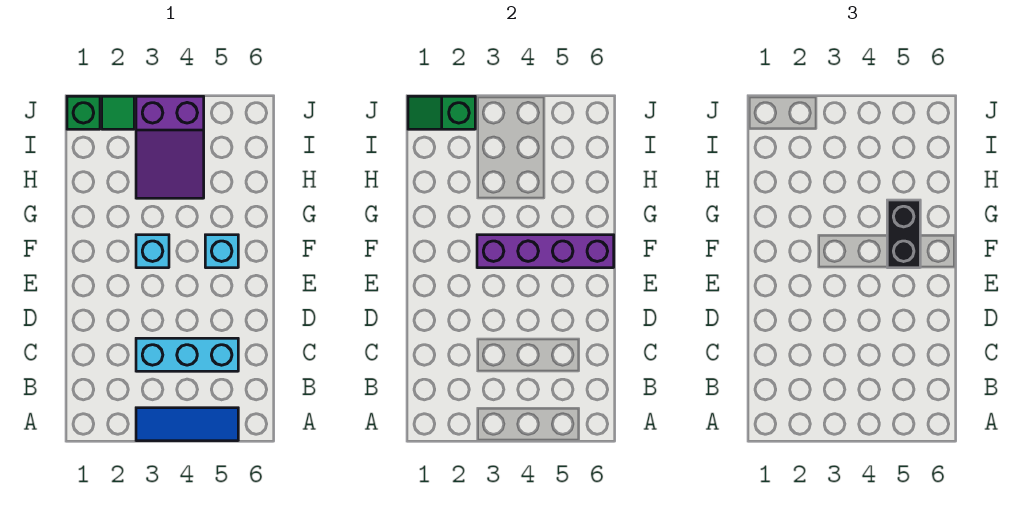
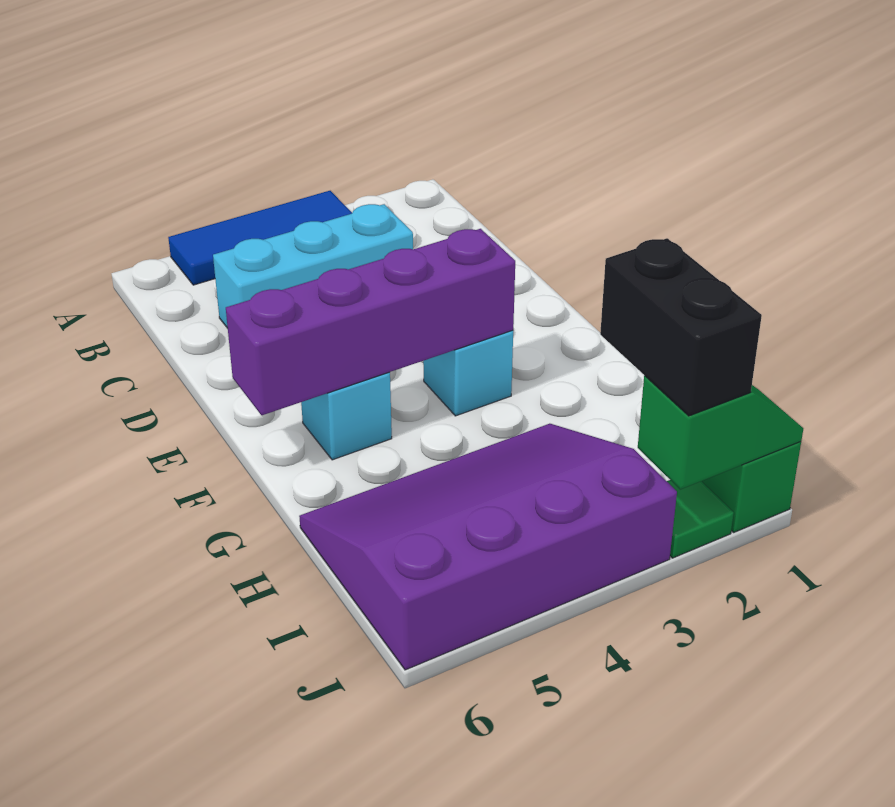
black 1x2 brick [887,200,920,268] -> black 1x2 brick moved to [600,238,762,416]
purple 2x3 slope [136,96,204,198] -> purple 3x4 slope [299,424,677,670]

